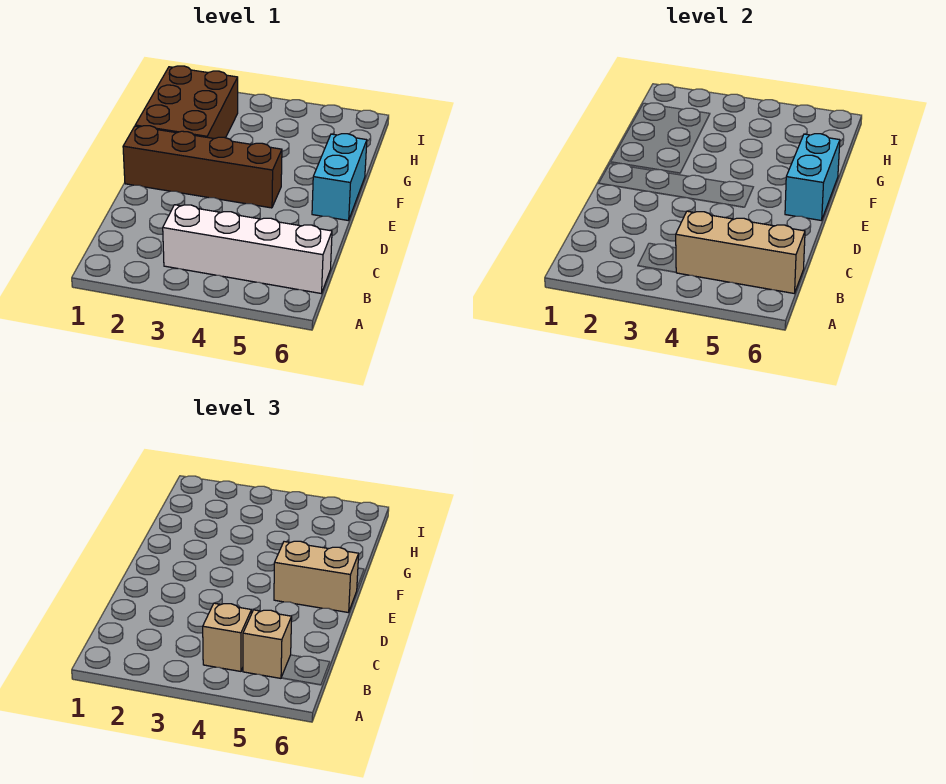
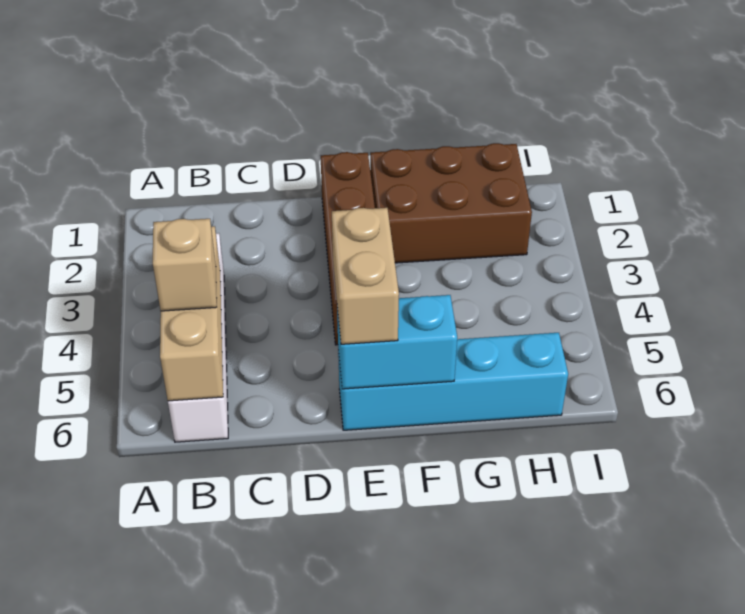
tan 1x1 brick [203,603,251,671] -> none
cyan 1x2 brick [312,134,367,221] -> cyan 1x4 brick [338,333,568,430]

